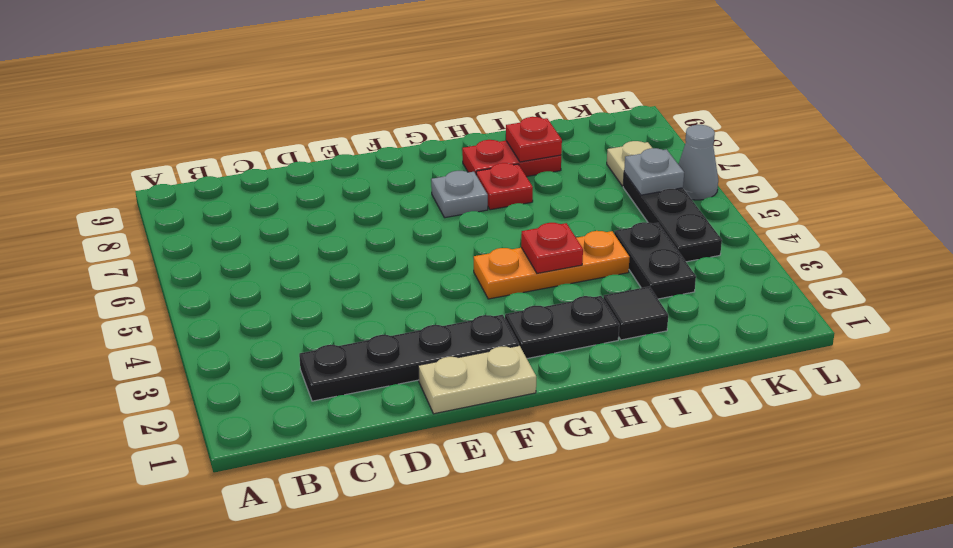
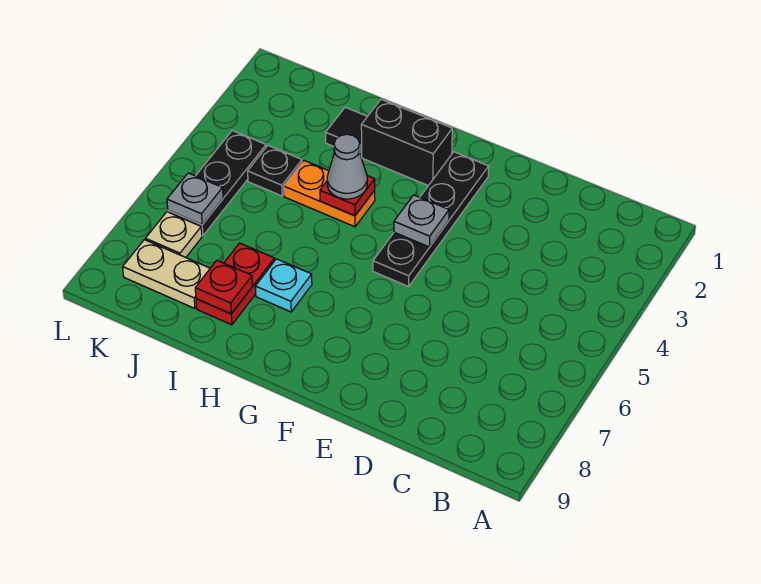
black 1x4 plate [299,315,519,401] -> black 1x4 plate turned to [373,152,489,287]
tan 1x2 plate [418,346,536,414] -> tan 1x2 plate moved to [123,240,210,309]
black 1x2 plate [505,296,619,359] -> black 1x2 brick [361,99,452,186]
orange 1x3 plate [474,231,630,299] -> orange 1x2 plate [284,161,375,227]
grey 1x1 plate [431,171,488,218] -> grey 1x1 plate moved to [394,195,449,247]
red 1x1 plate [476,163,533,210] -> cyan 1x1 plate [255,259,312,312]
red 1x2 plate [462,140,561,177] -> red 1x2 plate turned to [196,243,275,325]
black 1x2 plate [614,222,696,299] -> black 1x1 plate [248,146,302,196]
grey 1x1 cone [678,125,718,200] -> grey 1x1 cone moved to [327,134,367,199]

